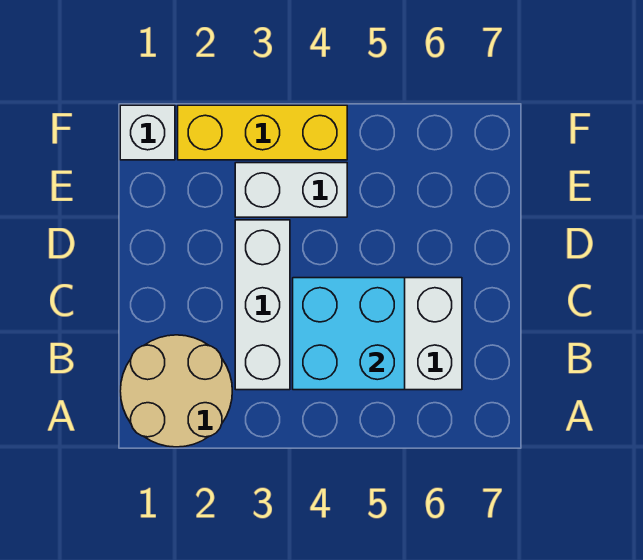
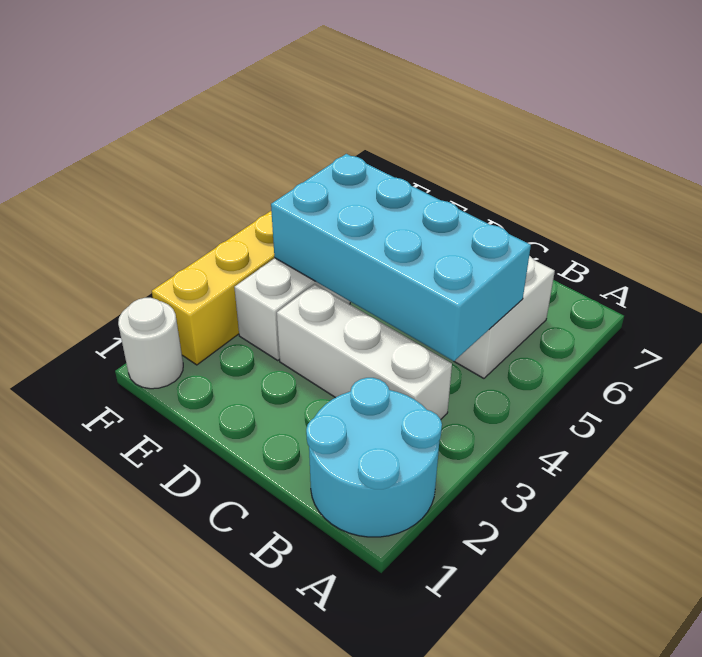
tan 2x2 round brick [120,335,232,447] -> cyan 2x2 round brick [306,378,442,537]
cyan 2x2 brick [293,278,405,390] -> cyan 2x4 brick [271,154,531,361]
white 1x1 brick [120,105,175,160] -> white 1x1 round brick [118,298,183,389]

